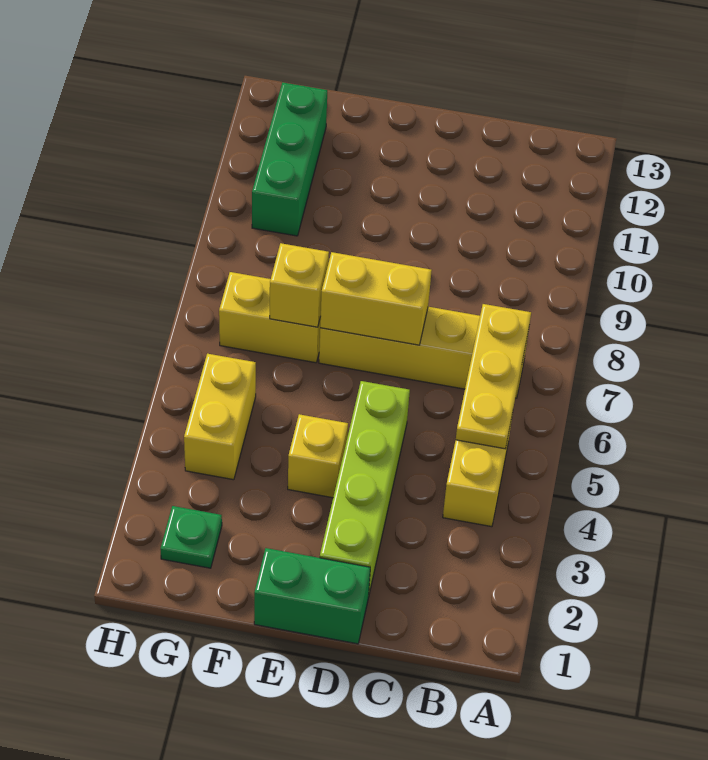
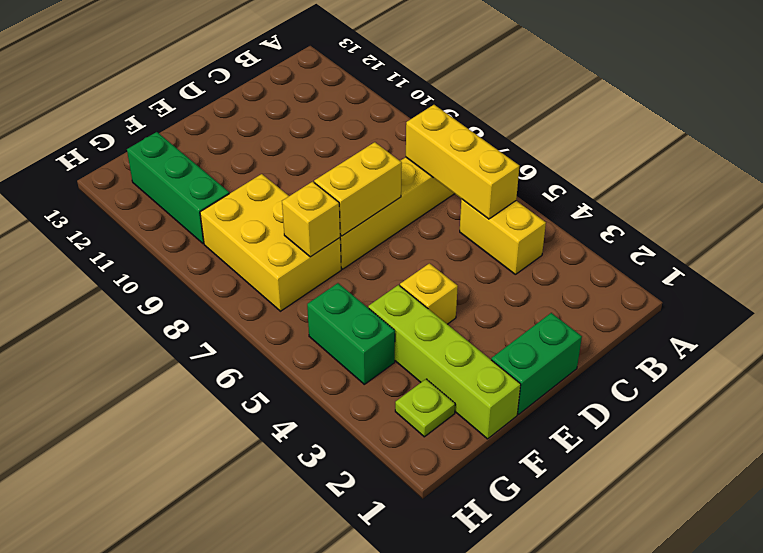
yellow 1x3 plate [456,304,531,449] -> yellow 1x3 brick [406,105,519,219]
lime 1x4 brick [320,381,410,597] -> lime 1x4 brick moved to [368,285,521,439]
yellow 1x2 brick [219,272,321,363] -> yellow 2x3 brick [200,174,341,311]
green 1x1 plate [160,506,222,568] -> lime 1x1 plate [395,379,455,437]
yellow 1x2 brick [184,354,256,480] -> green 1x2 brick [307,283,395,384]

